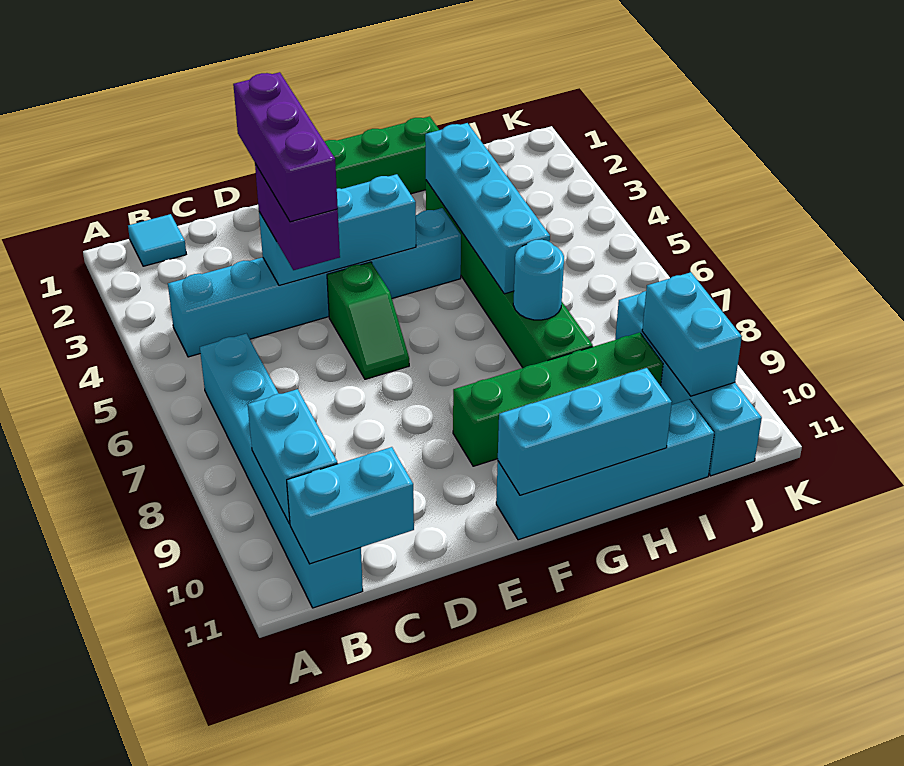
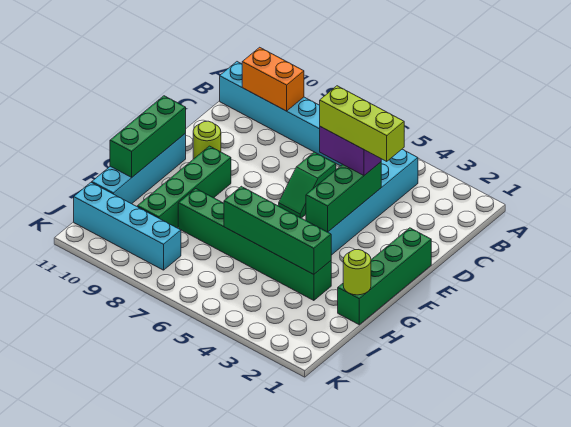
cyan 1x1 tile [128,214,186,266] -> none
cyan 1x2 brick [248,389,338,524] -> orange 1x2 brick [242,47,304,111]
cyan 1x2 brick [287,447,414,564] -> none
purple 1x3 brick [233,72,338,222] -> lime 1x3 brick [320,86,404,161]
cyan 1x3 brick [259,174,416,285] -> green 1x3 brick [306,162,381,232]
green 1x2 slope [327,262,409,379] -> green 1x2 slope turned to [279,152,336,218]
none -> lime 1x1 round brick [193,121,221,159]
cyan 1x3 brick [498,368,672,495] -> green 1x3 brick [110,96,186,177]
none -> lime 1x1 round brick [343,250,371,295]
cyan 1x4 brick [425,123,550,294] -> green 1x4 brick [224,186,331,274]
cyan 1x1 round brick [513,240,564,320] -> none
cyan 1x2 brick [642,272,742,396] -> none

